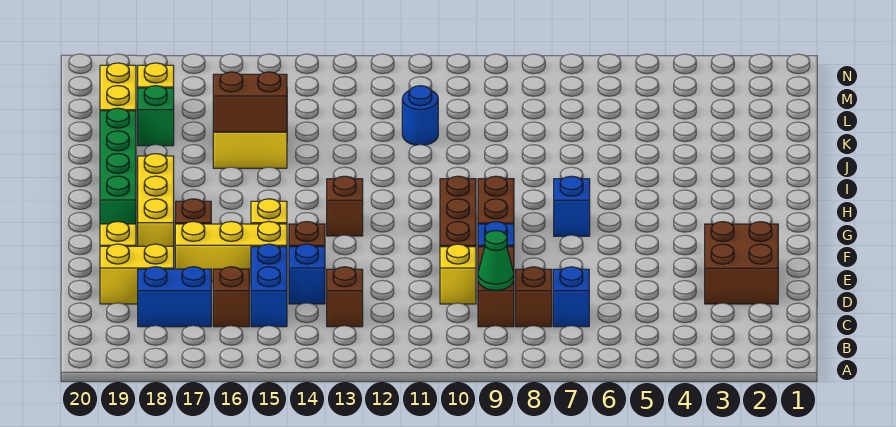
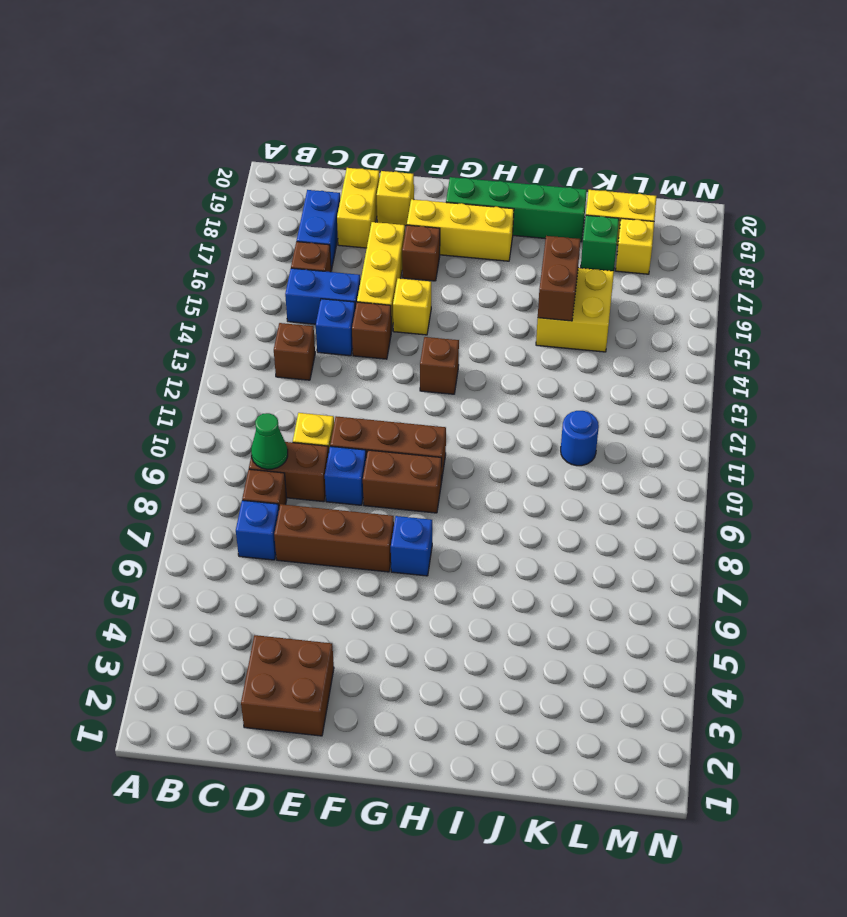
none -> brown 1x3 brick [274,504,394,572]

